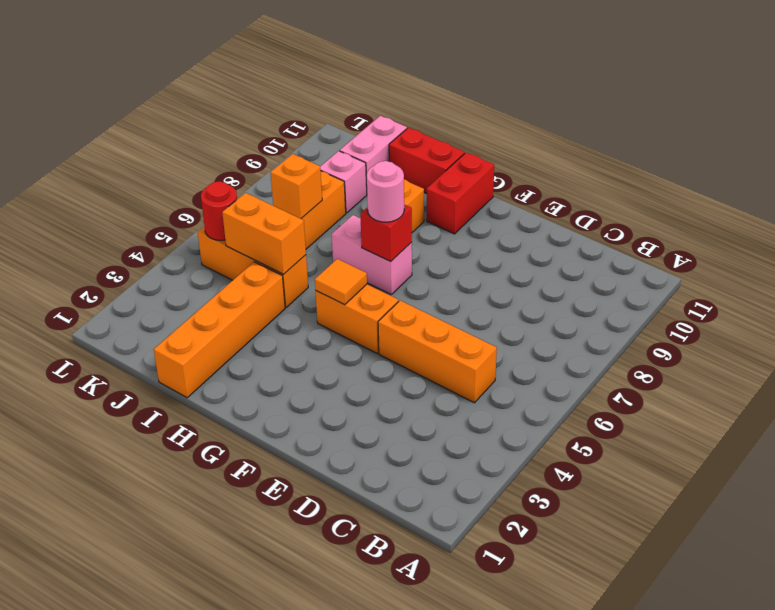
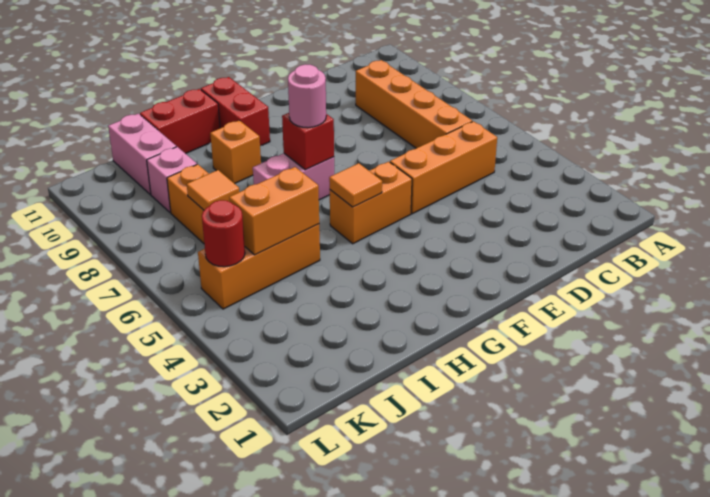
orange 1x4 brick [154,262,285,398] -> orange 1x4 brick moved to [356,60,472,148]
orange 1x1 brick [271,154,322,218] -> orange 1x1 tile [187,170,239,210]

